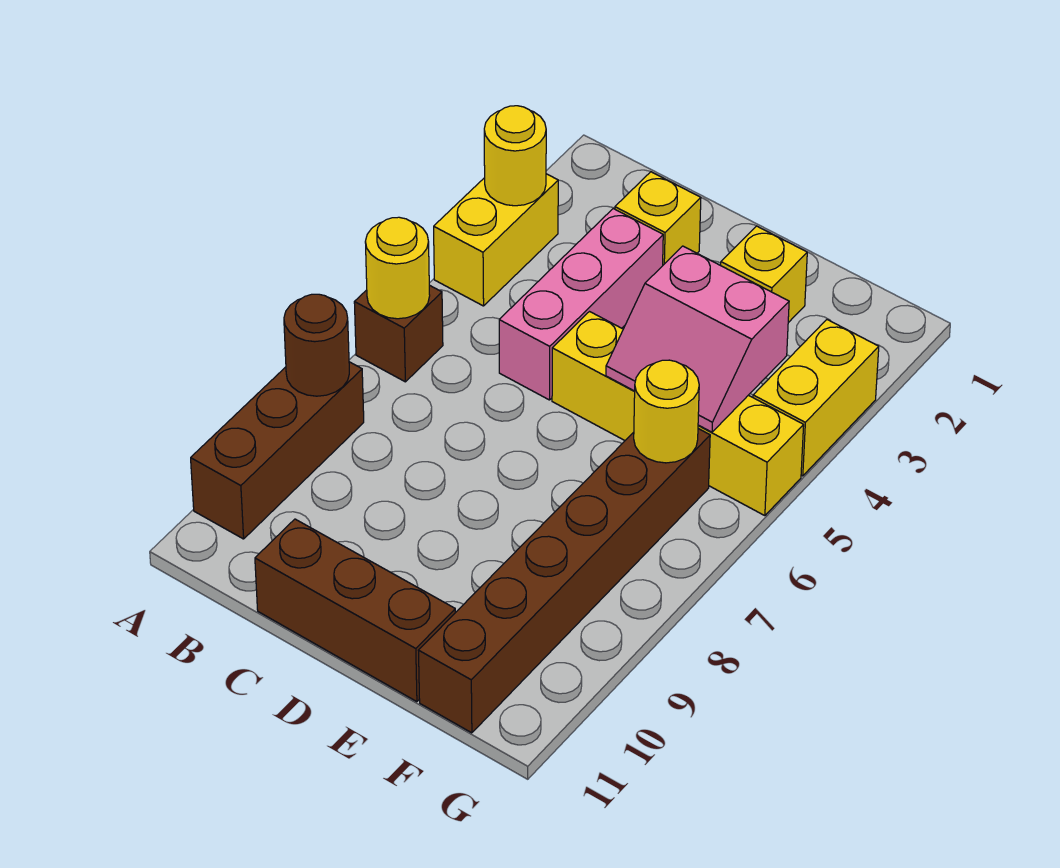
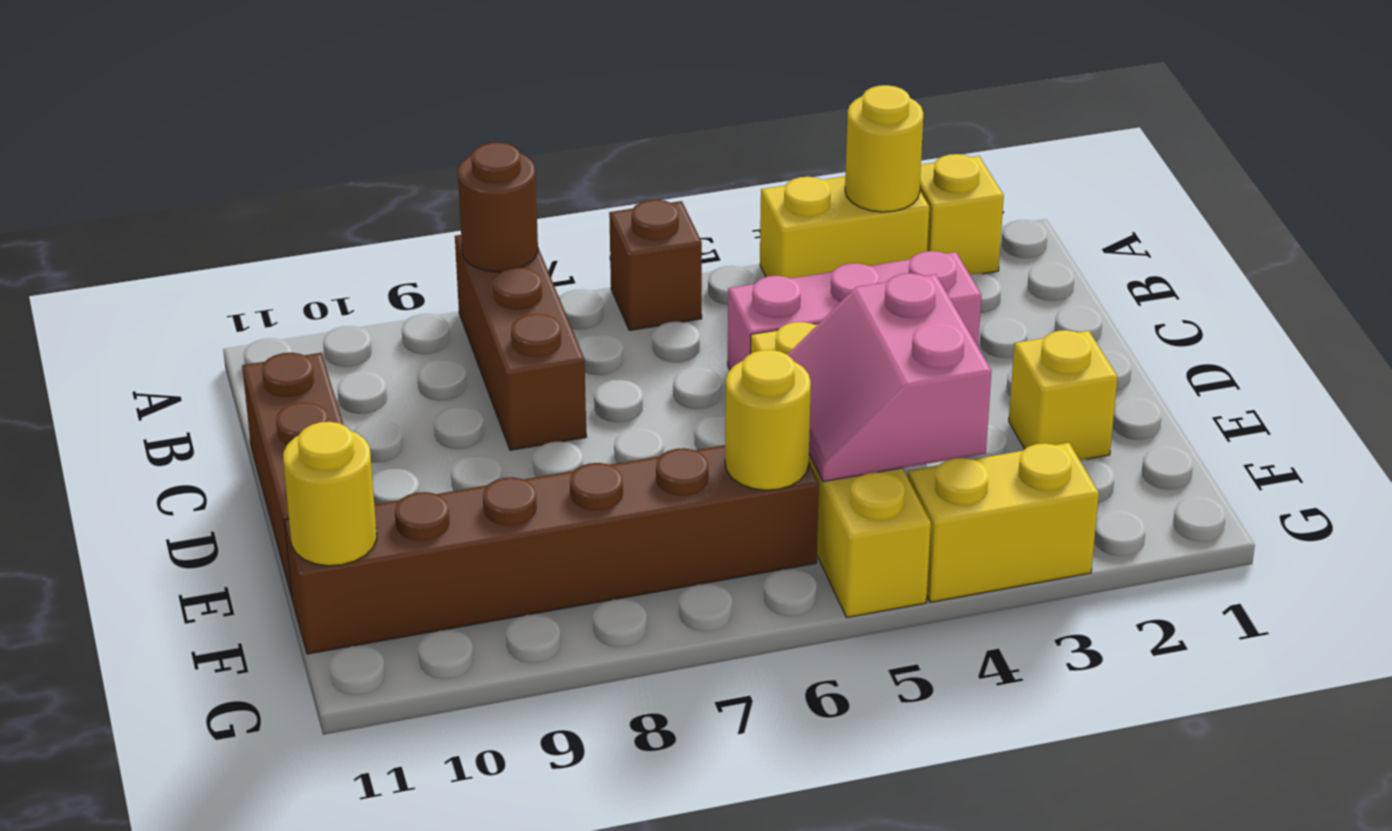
yellow 1x1 round brick [365,217,430,319] -> yellow 1x1 round brick moved to [283,422,377,566]
brown 1x3 brick [191,362,364,539] -> brown 1x3 brick turned to [455,235,586,450]
yellow 1x1 brick [615,172,701,265] -> yellow 1x1 brick moved to [920,154,1004,274]

